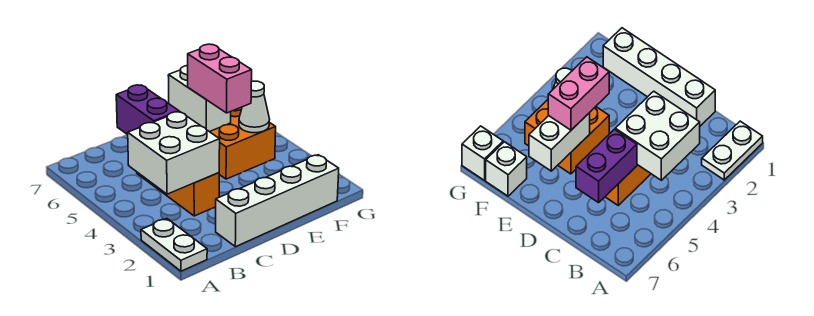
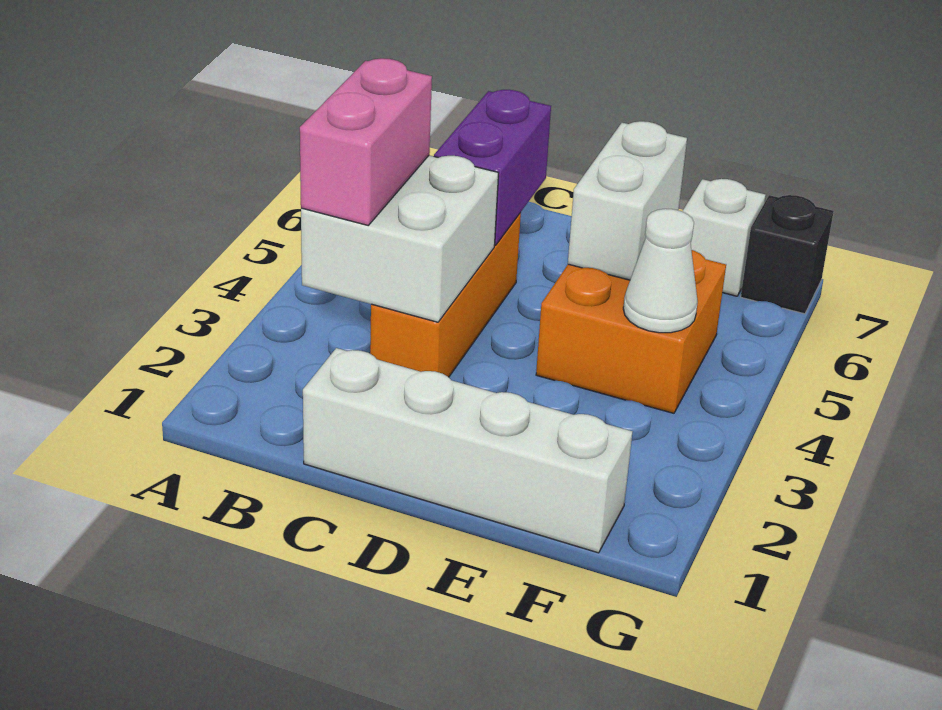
white 1x2 plate [141,219,207,271] -> none
pink 1x2 brick [188,44,252,113] -> pink 1x2 brick moved to [300,58,432,225]
white 1x1 brick [462,126,503,180] -> black 1x1 brick [741,195,834,314]

